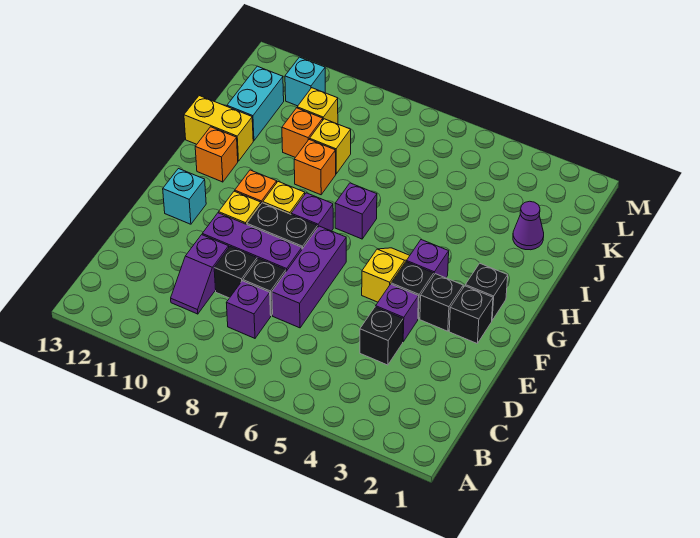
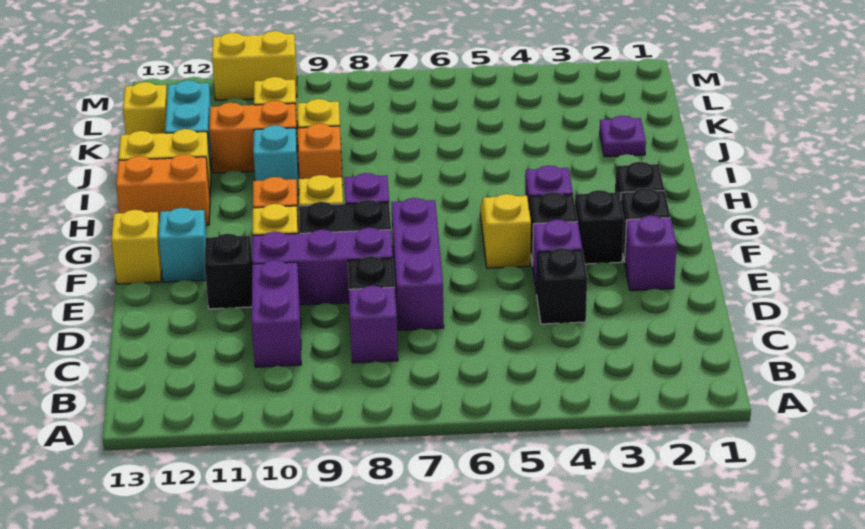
purple 1x2 slope [171,235,229,314] -> purple 1x2 brick [252,260,301,367]
black 1x1 brick [214,247,257,298] -> black 1x1 brick moved to [205,234,252,309]
none -> yellow 1x1 brick [111,210,162,284]
purple 1x1 brick [335,183,377,239] -> purple 1x1 brick moved to [625,216,677,291]
orange 1x1 brick [195,127,238,182] -> orange 1x2 brick [116,154,210,225]
purple 1x1 cone [513,201,544,250] -> purple 1x1 plate [600,116,646,157]
orange 1x1 brick [282,108,323,157] -> orange 1x2 brick [209,101,298,173]
none -> yellow 1x1 brick [123,82,167,135]
cyan 1x1 brick [285,57,325,106] -> cyan 1x1 brick moved to [253,125,299,195]
none -> yellow 1x2 brick [212,31,297,100]

